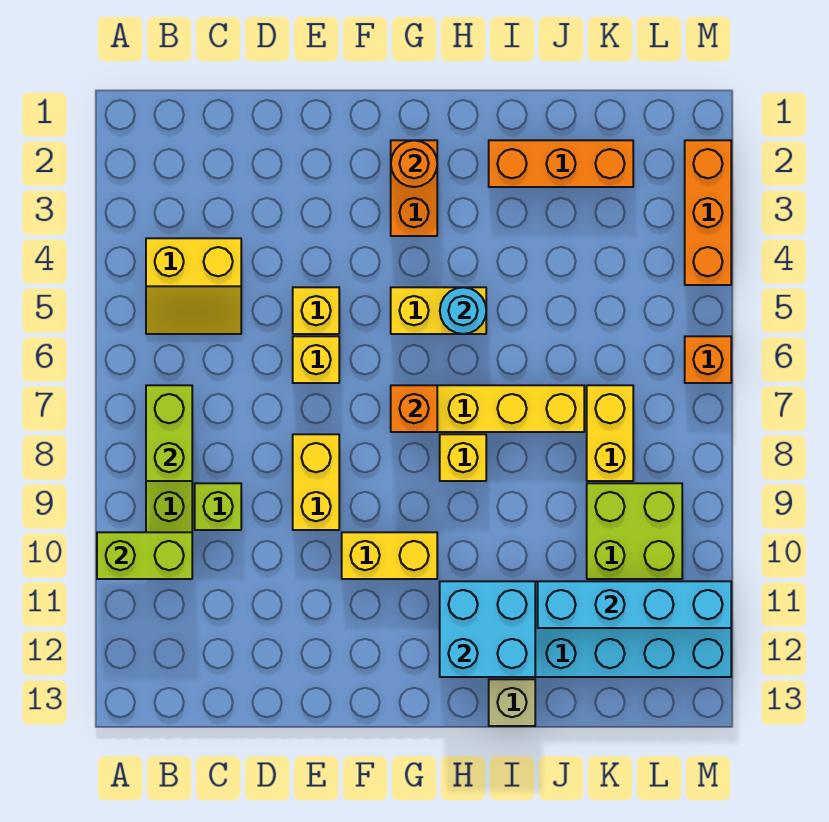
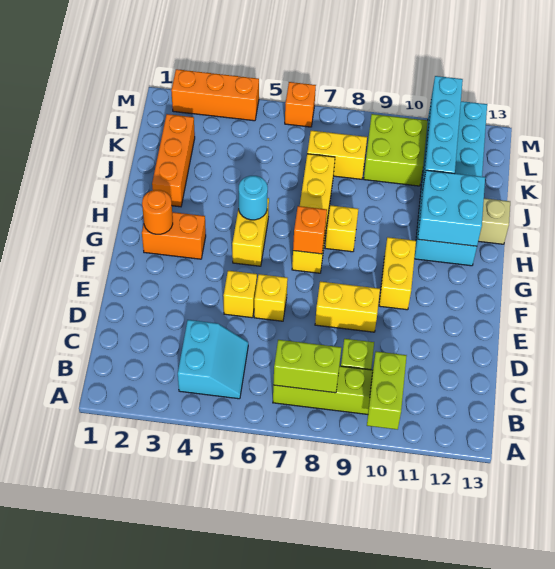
yellow 2x2 slope [146,238,241,334] -> cyan 2x2 slope [178,320,248,399]

